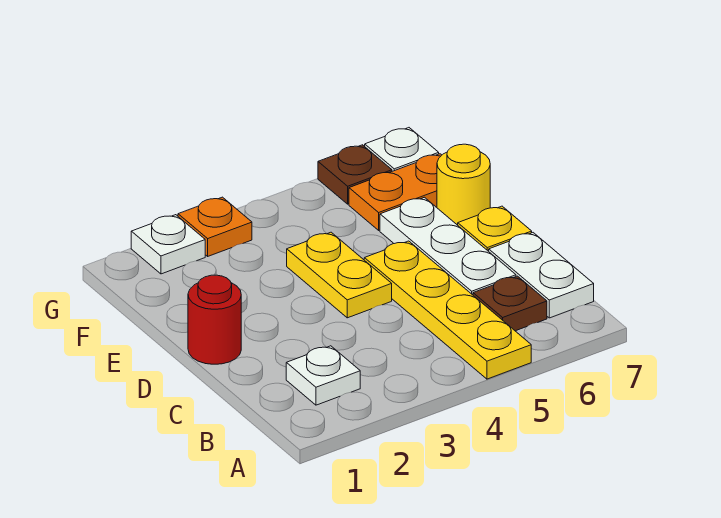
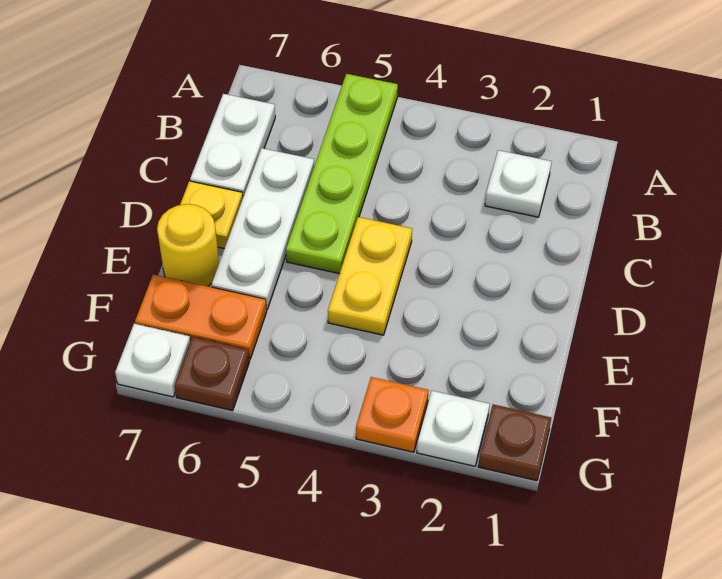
yellow 1x4 plate [364,241,531,379] -> lime 1x4 plate [286,74,398,274]
brown 1x1 plate [473,276,547,331] -> brown 1x1 plate moved to [478,404,551,481]
red 1x1 round brick [188,275,241,364] -> none

